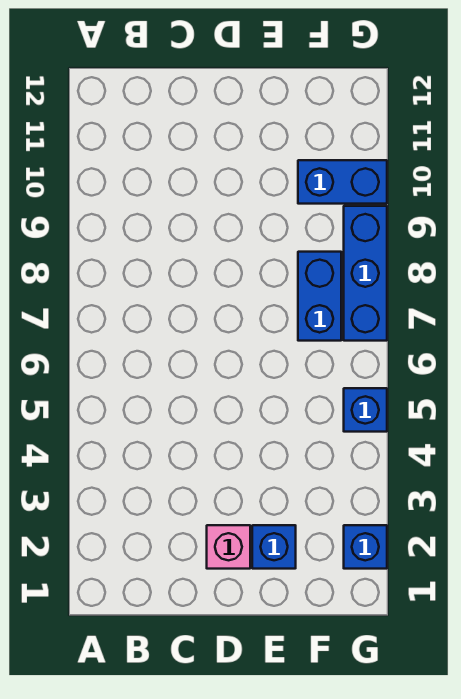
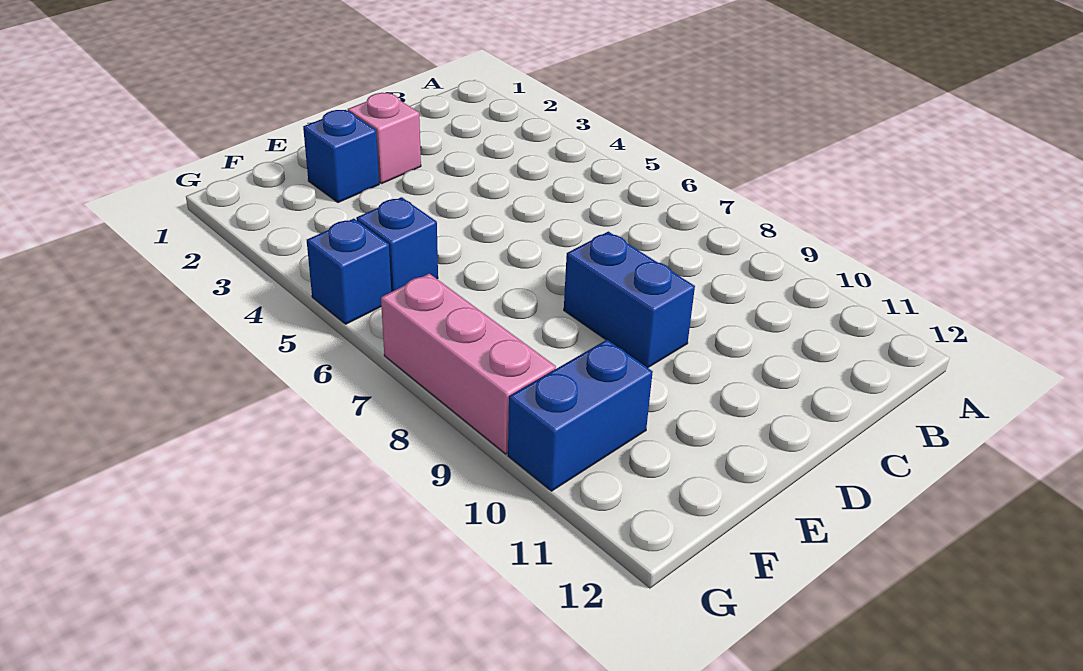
blue 1x2 brick [298,252,341,341] -> blue 1x2 brick moved to [564,232,695,368]
blue 1x1 brick [344,525,387,569] -> blue 1x1 brick moved to [356,197,438,292]
blue 1x3 brick [344,206,387,341] -> pink 1x3 brick [381,274,556,454]

